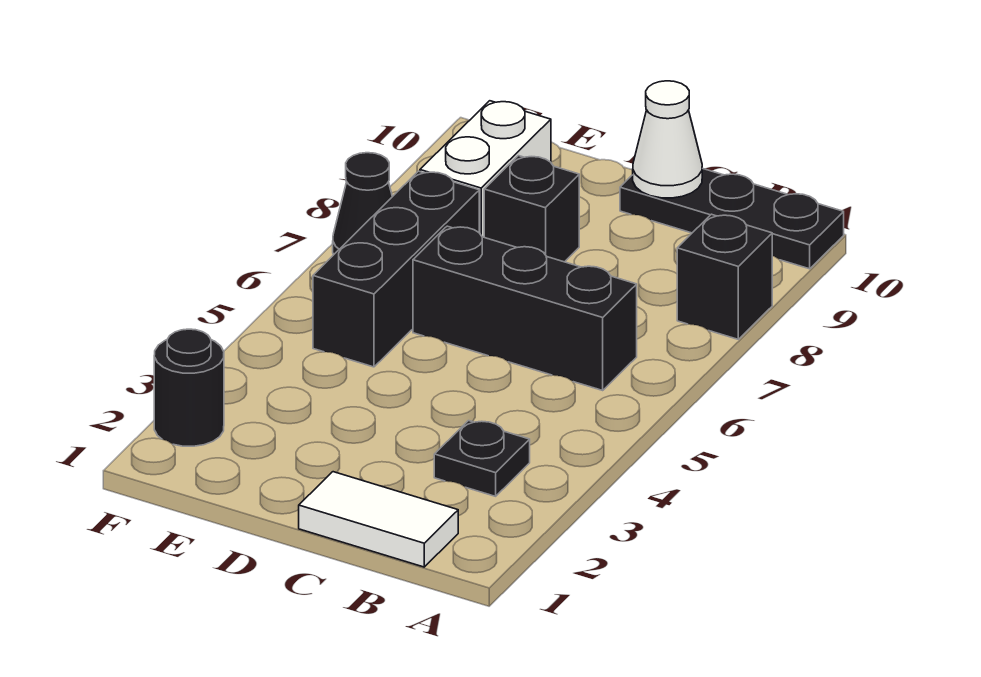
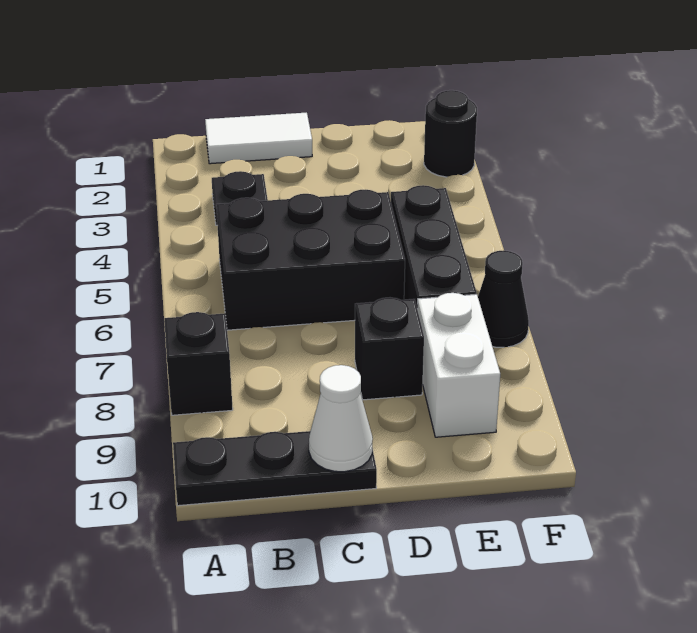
black 1x3 brick [413,226,637,390] -> black 2x3 brick [216,189,405,330]

